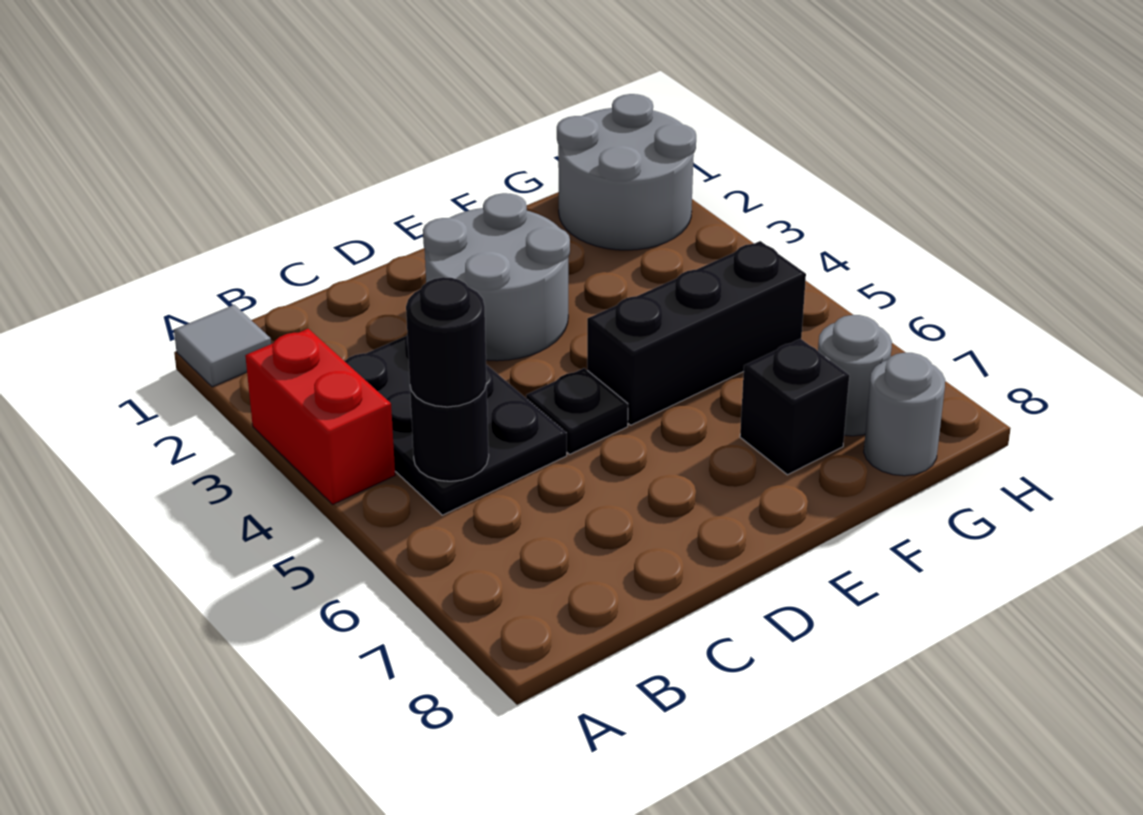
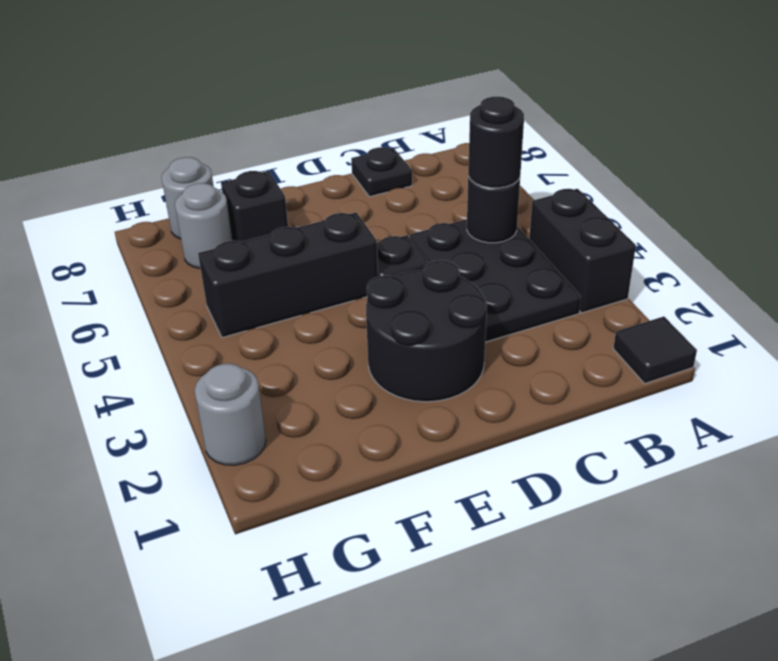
grey 1x1 tile [174,305,271,387] -> black 1x1 tile [613,316,697,383]
red 1x2 brick [245,329,395,504] -> black 1x2 brick [529,189,636,313]
none -> black 1x1 plate [351,147,412,197]
grey 2x2 round brick [423,193,570,361] -> black 2x2 round brick [366,260,487,402]
grey 2x2 round brick [557,94,696,250] -> grey 1x1 round brick [195,364,266,465]

